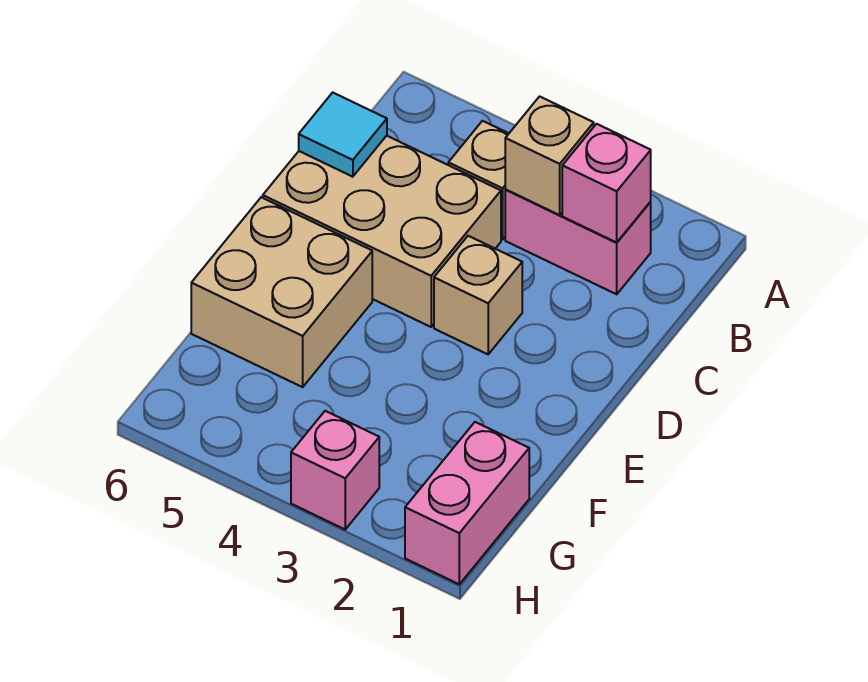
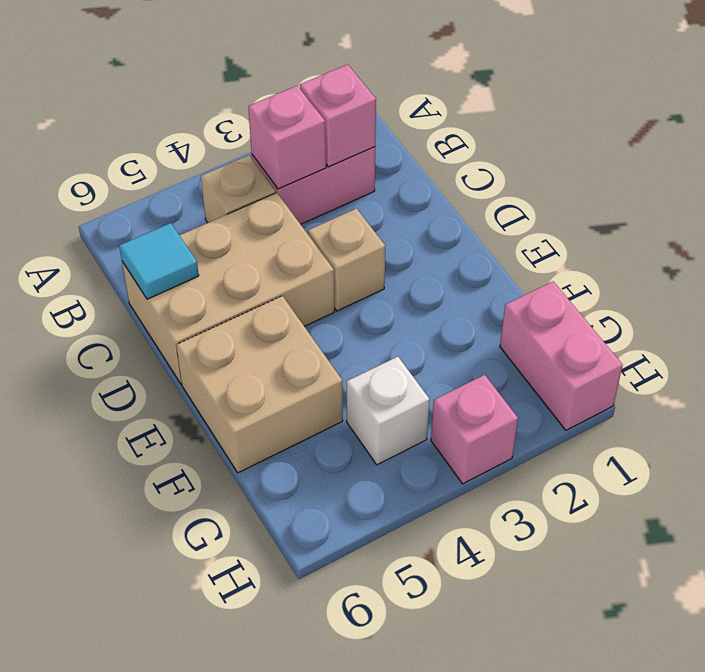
tan 1x1 brick [505,96,594,215] -> pink 1x1 brick [248,86,326,189]
none -> white 1x1 brick [347,357,430,465]

